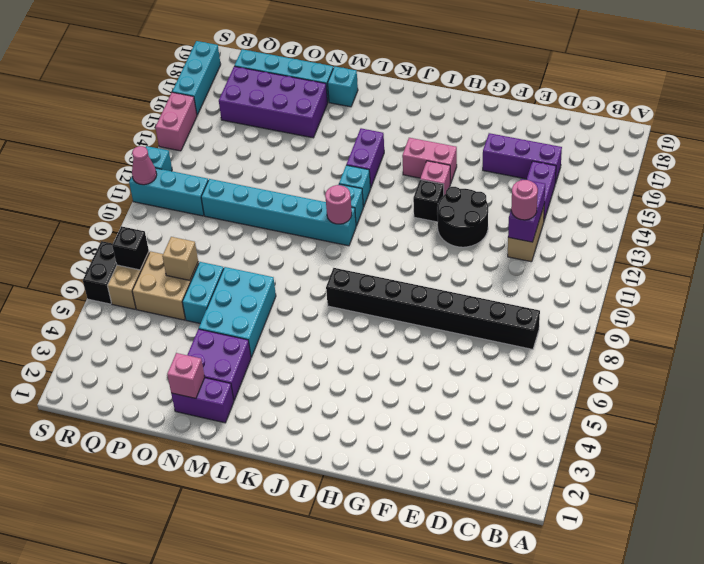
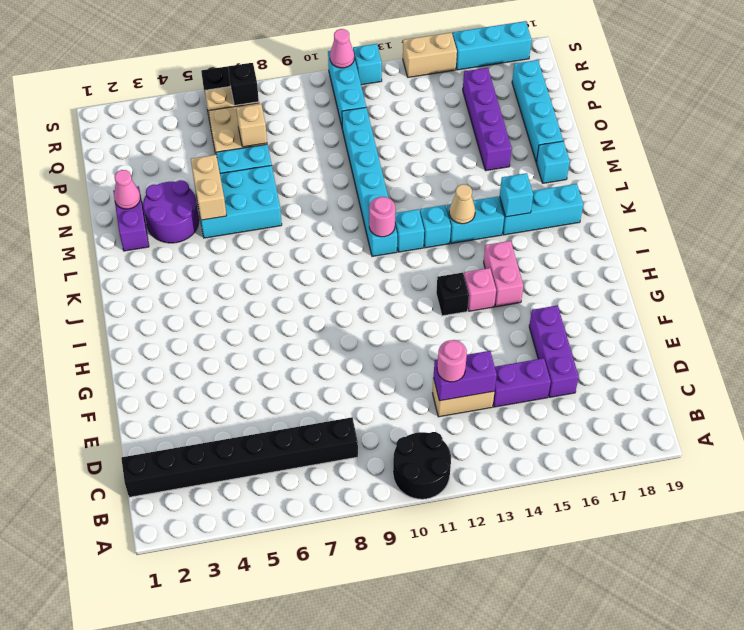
black 1x8 brick [326,268,540,349] -> black 1x8 brick turned to [121,417,358,497]
black 2x2 round brick [437,187,488,247] -> black 2x2 round brick moved to [393,432,451,499]
purple 1x2 brick [346,128,384,188] -> cyan 1x2 brick [446,197,504,244]
none -> tan 1x1 cone [449,184,475,224]
none -> cyan 1x3 brick [499,184,583,235]
none -> cyan 1x1 brick [499,173,533,217]
purple 2x2 brick [187,329,251,400] -> purple 2x2 round brick [143,180,199,243]
none -> tan 1x2 brick [191,155,226,220]
pink 1x1 brick [167,353,205,398] -> pink 1x1 cone [114,170,140,209]
purple 2x4 brick [219,66,328,138] -> purple 1x4 brick [463,68,512,171]
pink 1x2 brick [155,92,197,151] -> tan 1x2 brick [403,32,457,77]

